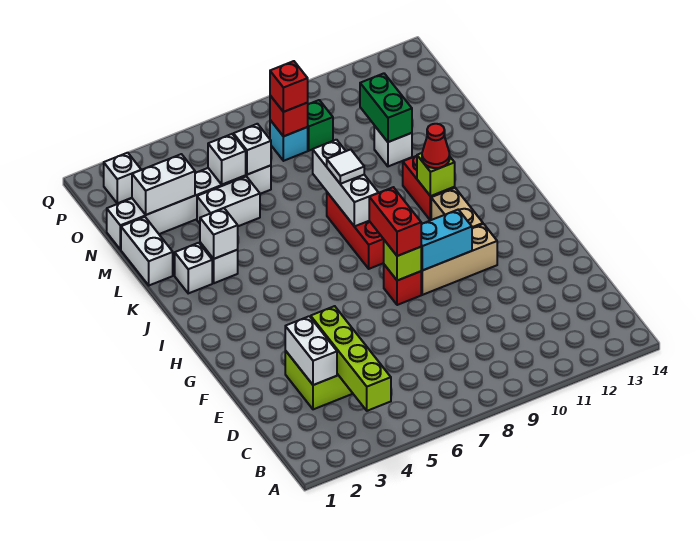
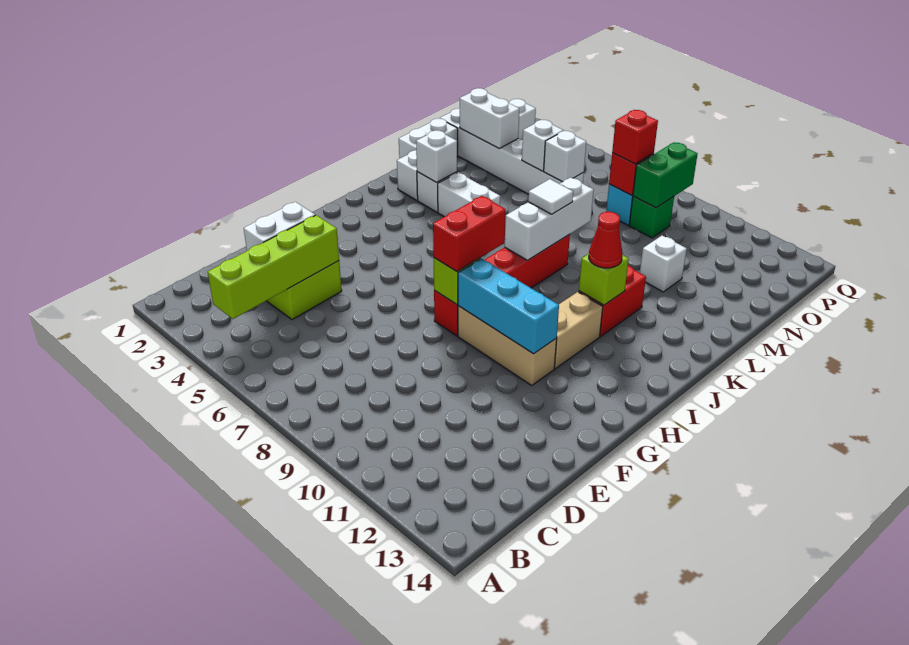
cyan 1x2 brick [421,210,472,270] -> cyan 1x3 brick [458,259,559,354]
white 1x2 brick [197,176,260,226] -> white 1x2 brick moved to [438,173,500,217]
green 1x2 brick [360,73,412,142] -> green 1x2 brick moved to [633,143,697,208]

